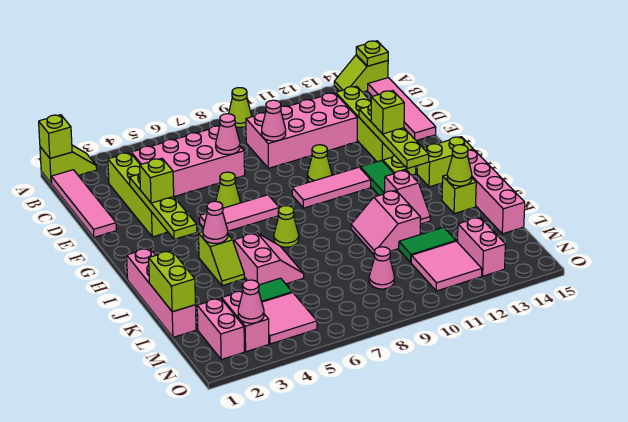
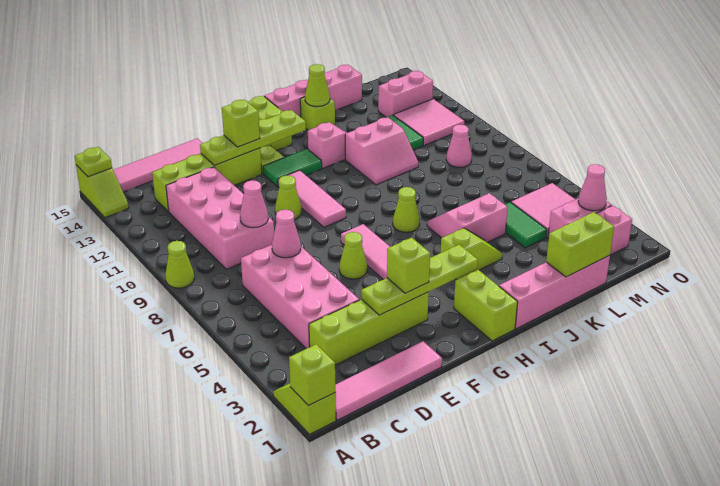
none -> lime 1x2 brick [454,270,518,341]
pink 1x1 cone [203,201,228,243] -> none

